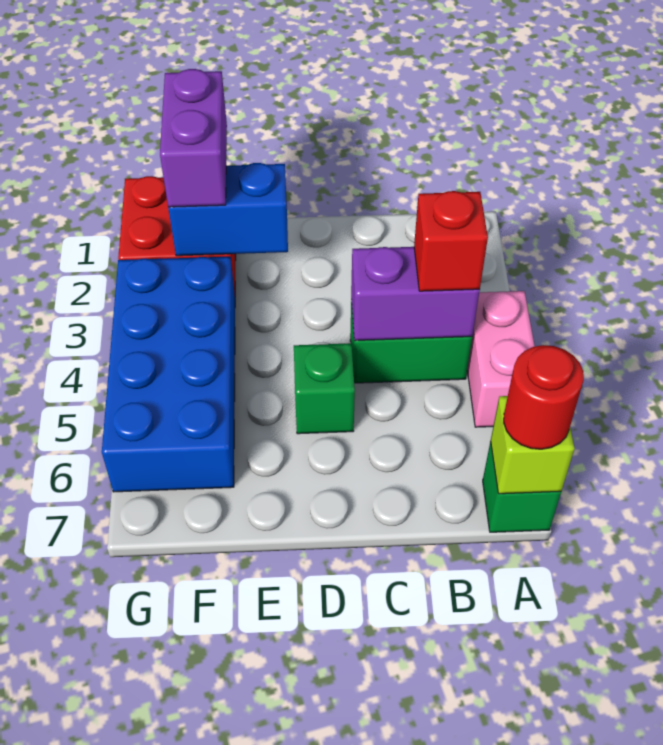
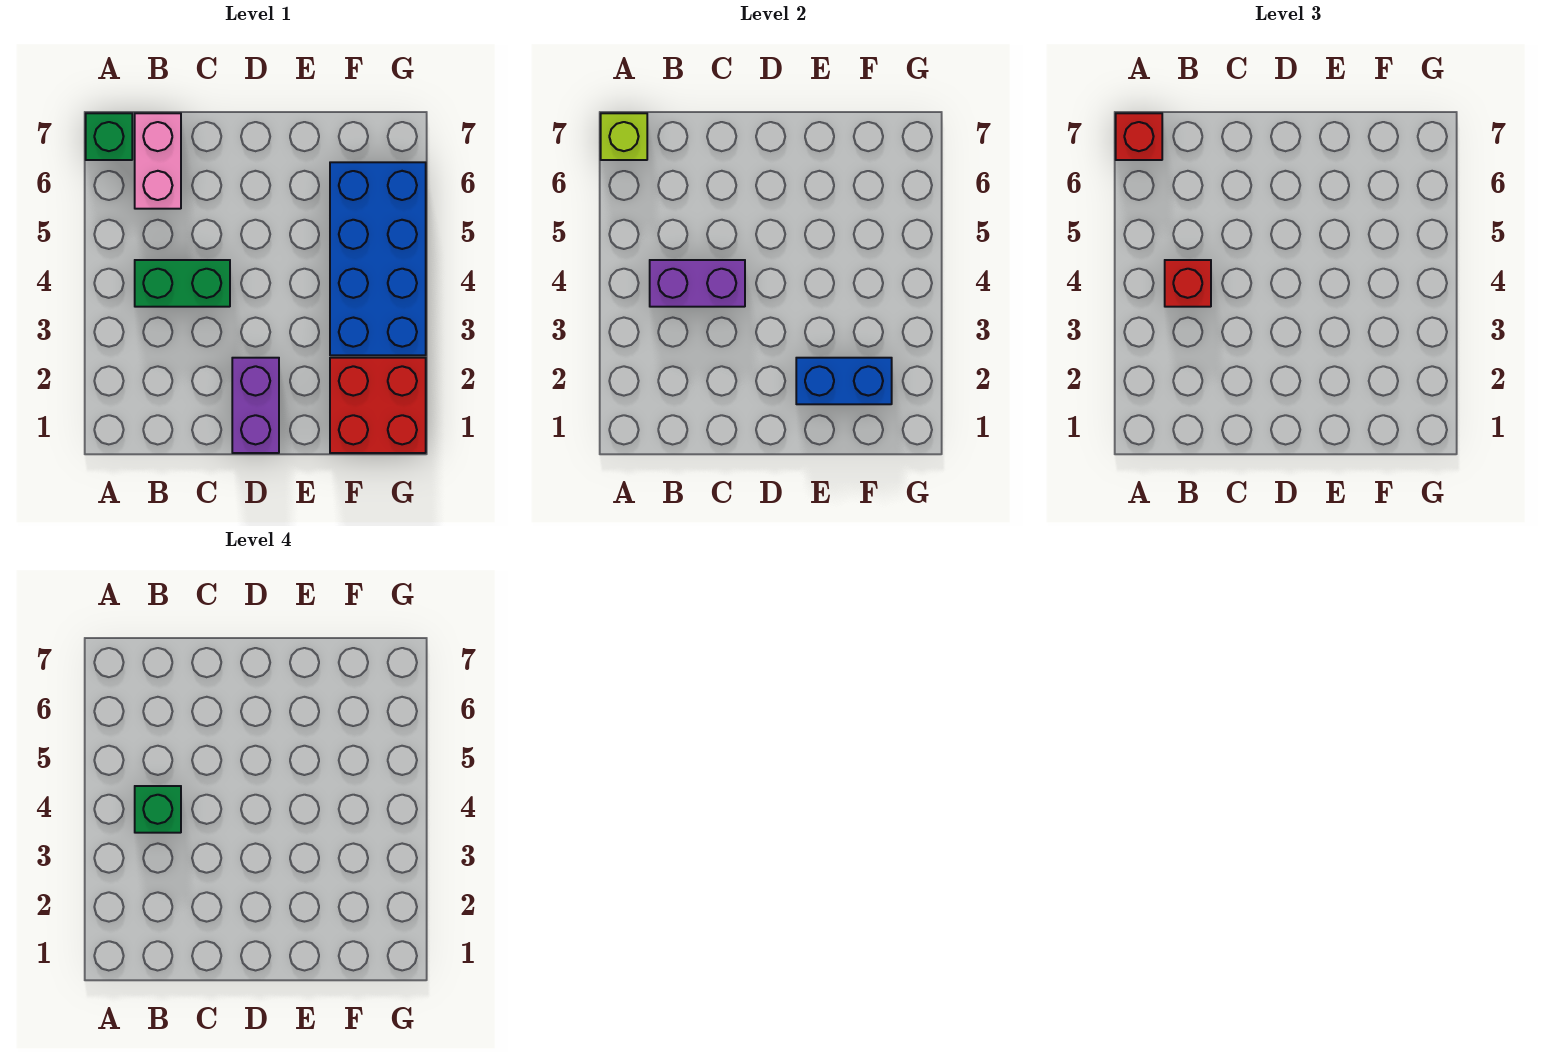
pink 1x2 brick [467,291,535,427] -> pink 1x2 brick moved to [135,113,181,209]
red 1x1 round brick [504,345,584,449] -> red 1x1 brick [1116,113,1162,160]
green 1x1 brick [294,343,355,434] -> green 1x1 brick moved to [135,786,181,833]
purple 1x2 brick [160,69,227,207] -> purple 1x2 brick moved to [232,358,279,453]

